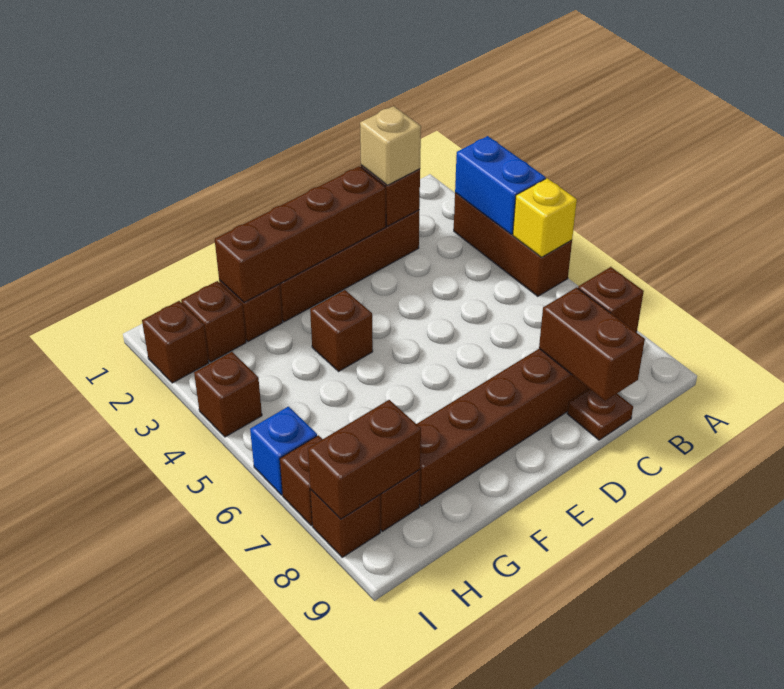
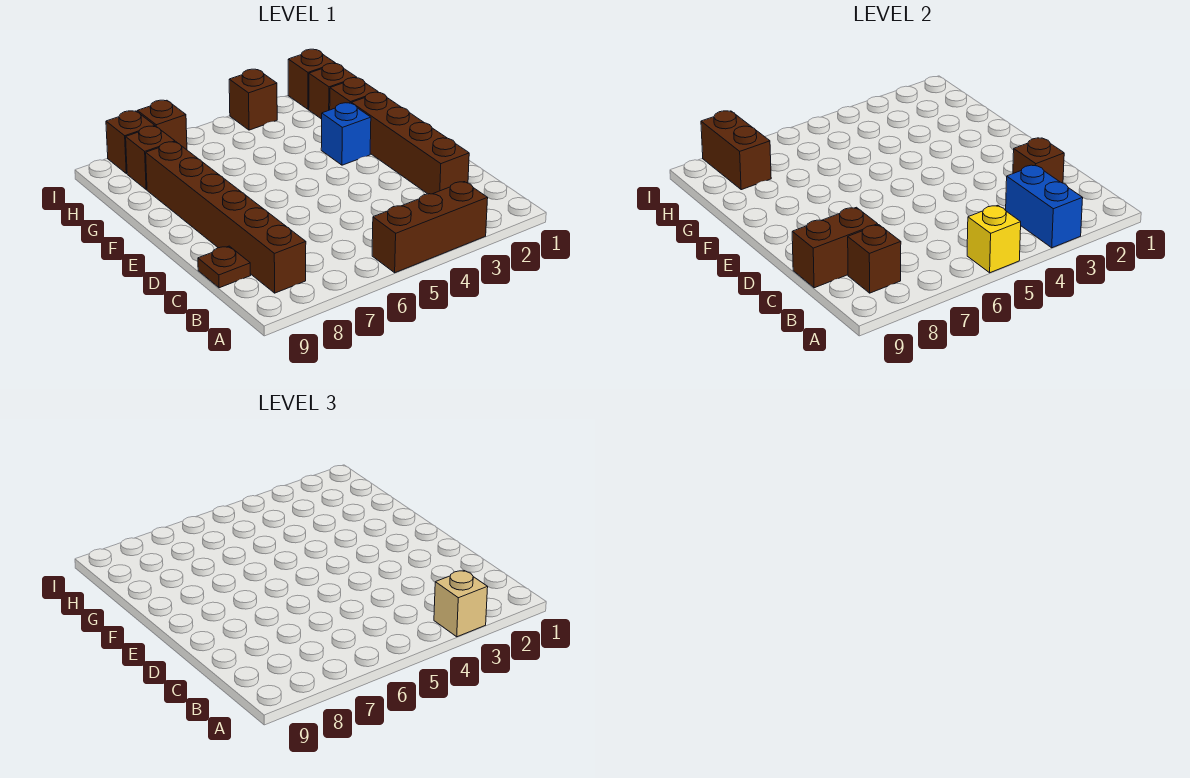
blue 1x2 brick [455,136,546,234] -> blue 1x2 brick turned to [1006,165,1083,248]
tan 1x1 brick [360,106,421,185] -> tan 1x1 brick moved to [434,571,488,637]
brown 1x4 brick [215,166,386,302] -> none
brown 1x1 brick [310,290,373,371] -> none
blue 1x1 brick [250,407,317,495] -> blue 1x1 brick moved to [321,103,371,165]

